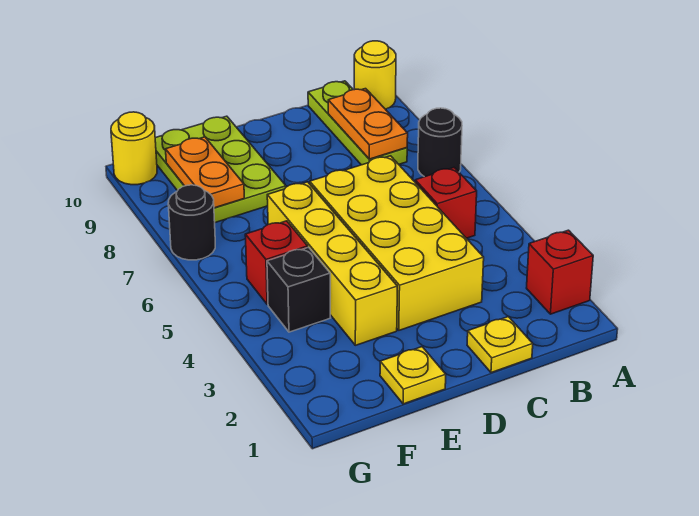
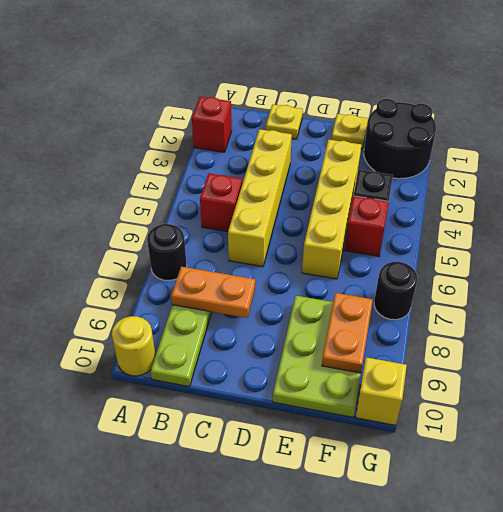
orange 1x2 plate [328,89,408,159] -> orange 1x2 plate turned to [171,267,255,318]
yellow 2x4 brick [310,156,484,330] -> yellow 1x4 brick [228,129,292,267]
none -> black 2x2 round brick [364,99,436,179]
yellow 1x1 round brick [111,112,157,185] -> yellow 1x1 brick [356,357,407,425]

